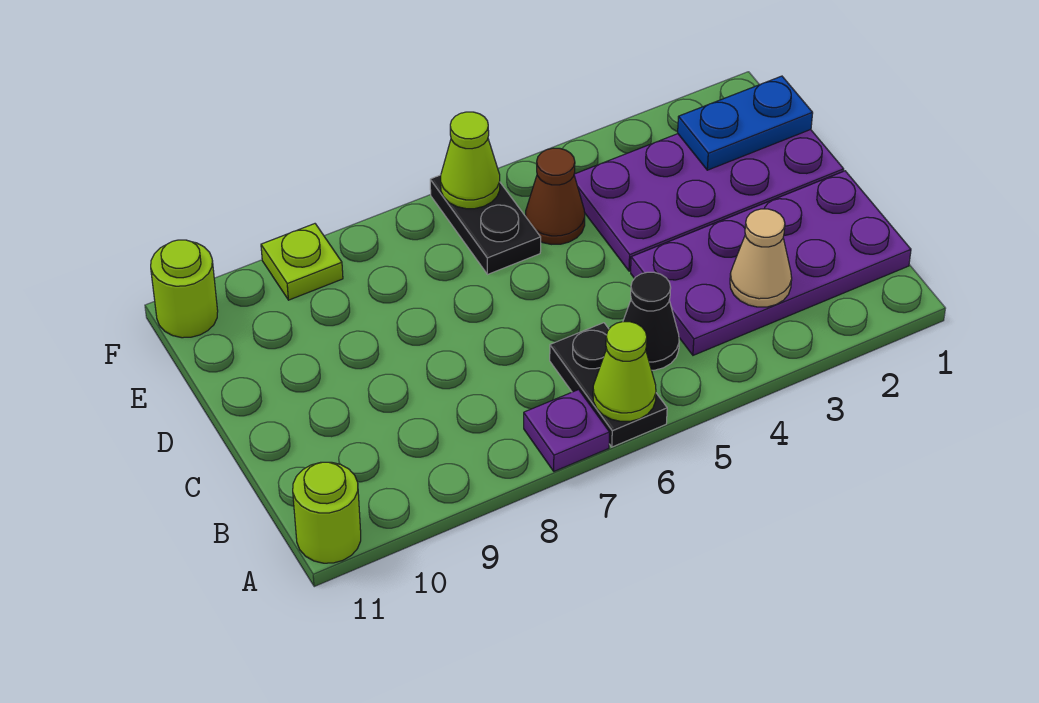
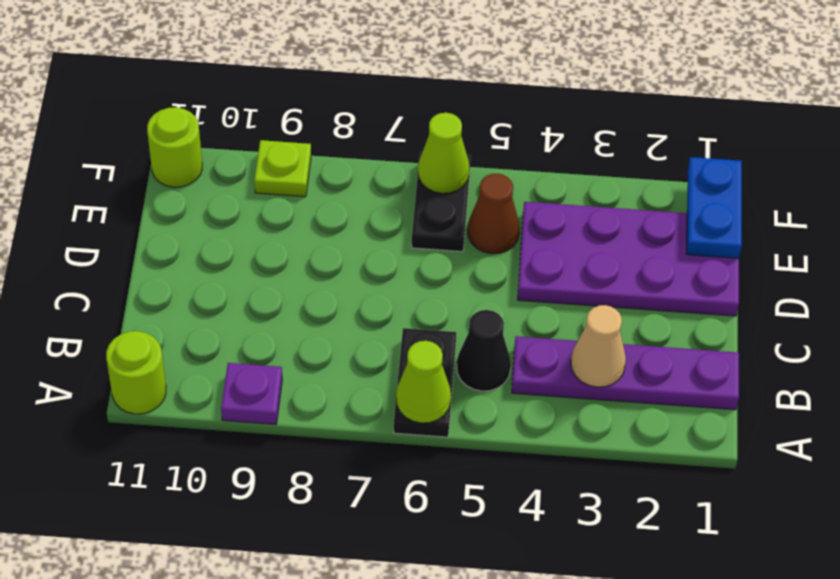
purple 1x1 plate [524,390,610,471] -> purple 1x1 plate moved to [221,363,282,424]
purple 2x4 plate [631,171,911,355] -> purple 1x4 plate [512,336,739,410]
blue 1x2 plate [678,76,813,170] -> blue 1x2 plate turned to [686,157,742,258]

